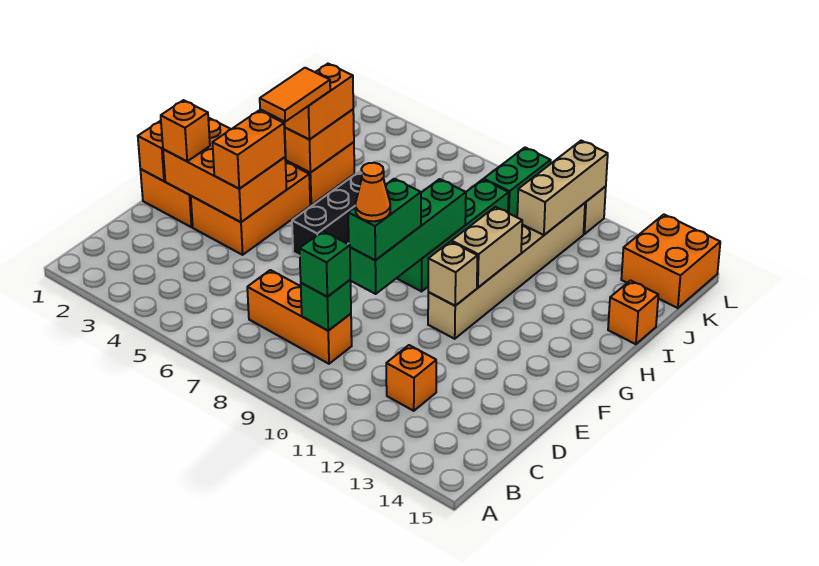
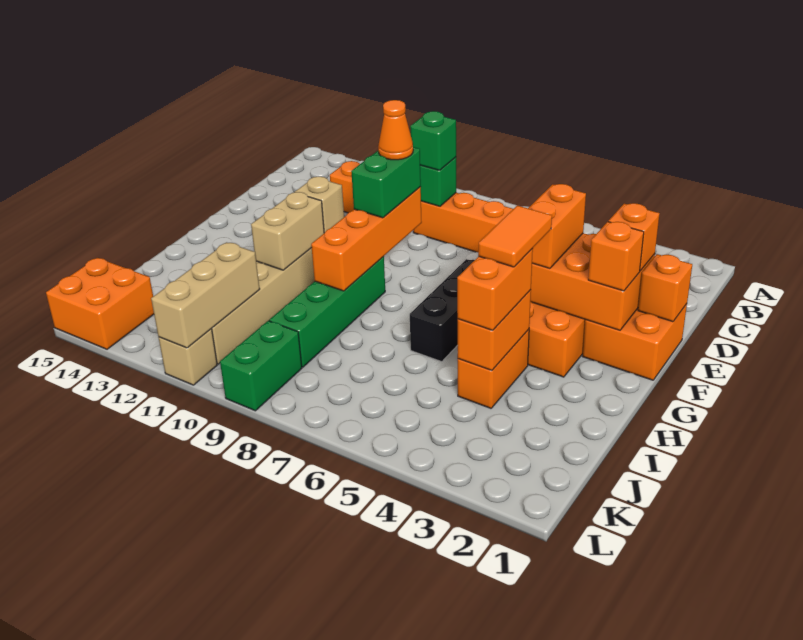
green 1x4 brick [350,179,466,294] -> orange 1x4 brick [311,187,422,291]
orange 1x1 brick [608,281,658,344] -> orange 1x1 brick moved to [588,222,644,291]

